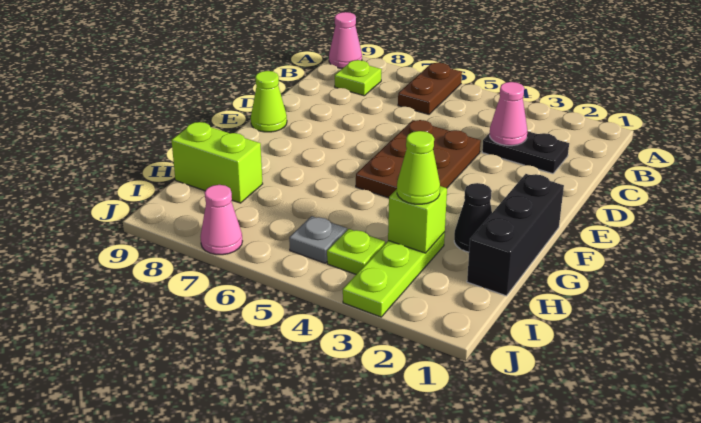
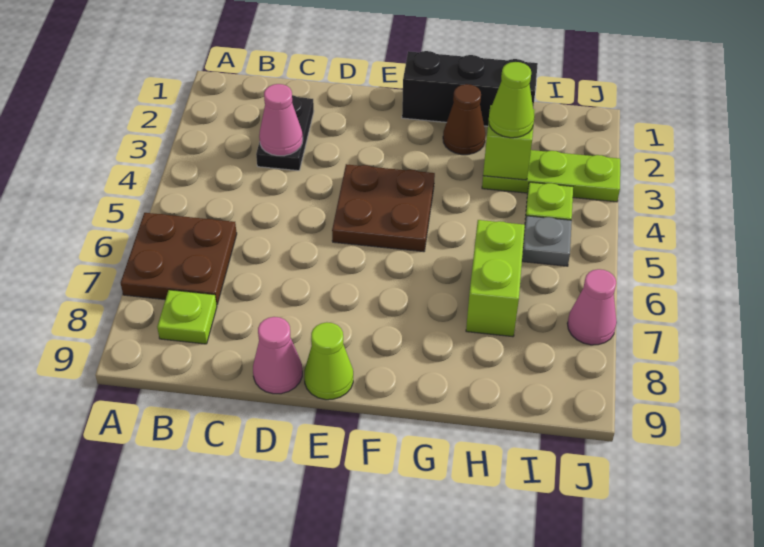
brown 1x2 plate [398,63,462,114] -> brown 2x2 plate [121,213,237,304]
pink 1x1 cone [329,12,362,69] -> pink 1x1 cone moved to [253,317,302,394]
brown 2x3 plate [356,120,481,198] -> brown 2x2 plate [332,164,435,252]
black 1x1 cone [454,183,492,252] -> brown 1x1 cone [443,84,485,155]
lime 1x2 brick [171,122,263,203] -> lime 1x2 brick moved to [466,220,525,337]

